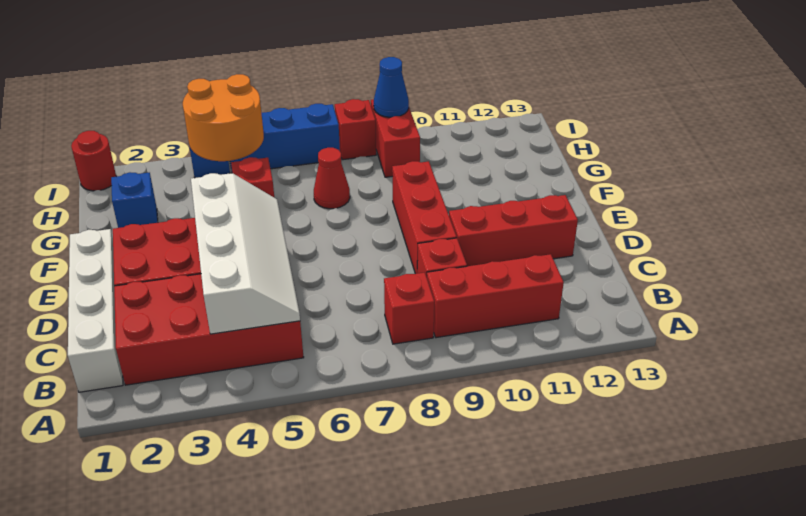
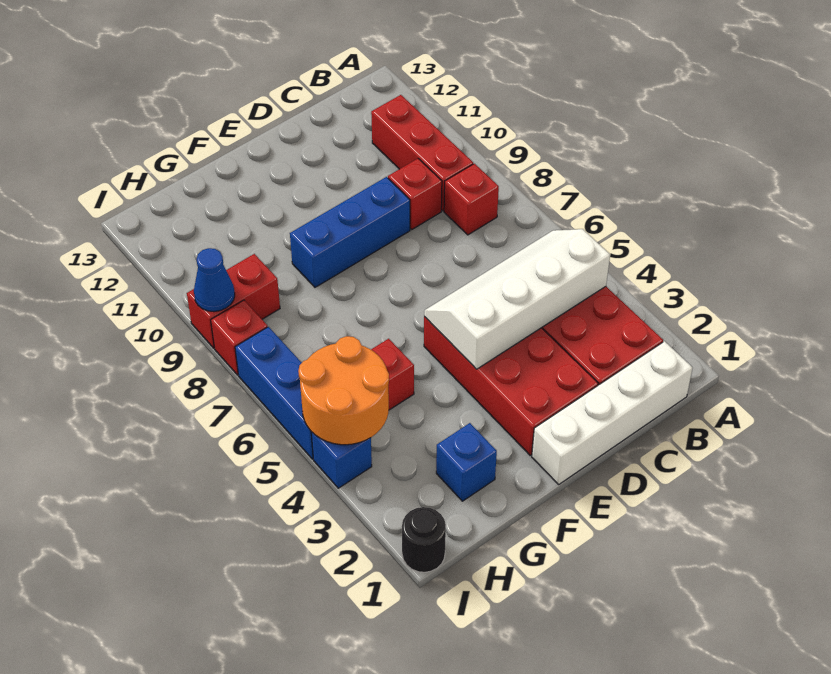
red 1x3 brick [392,161,457,274] -> blue 1x3 brick [290,177,410,287]
red 1x3 brick [449,195,578,266] -> none
red 1x1 cone [314,148,350,209] -> none
red 1x1 round brick [71,131,116,191] -> black 1x1 round brick [402,507,446,572]

